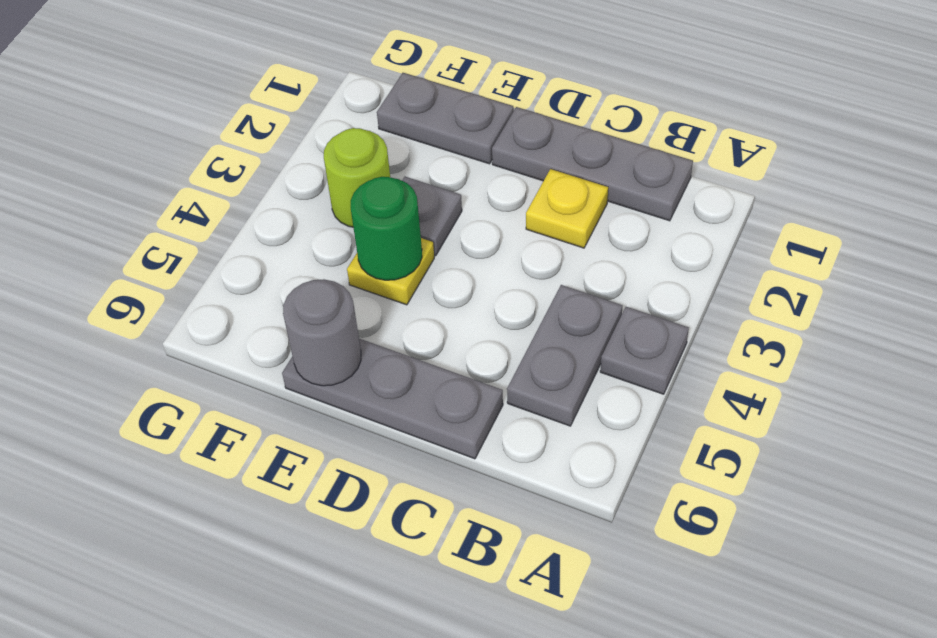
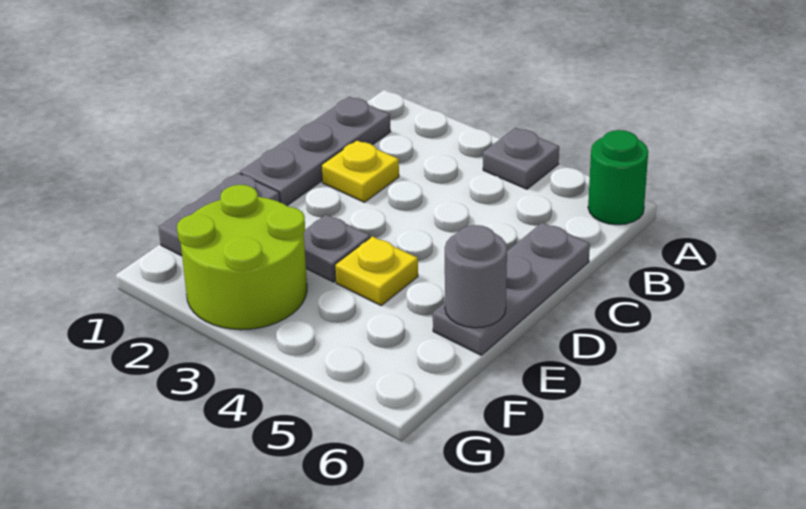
grey 1x2 plate [507,285,623,426] -> none
green 1x1 round brick [351,177,422,280] -> green 1x1 round brick moved to [588,130,648,225]
lime 1x1 round brick [324,128,390,227] -> lime 2x2 round brick [177,185,307,330]

